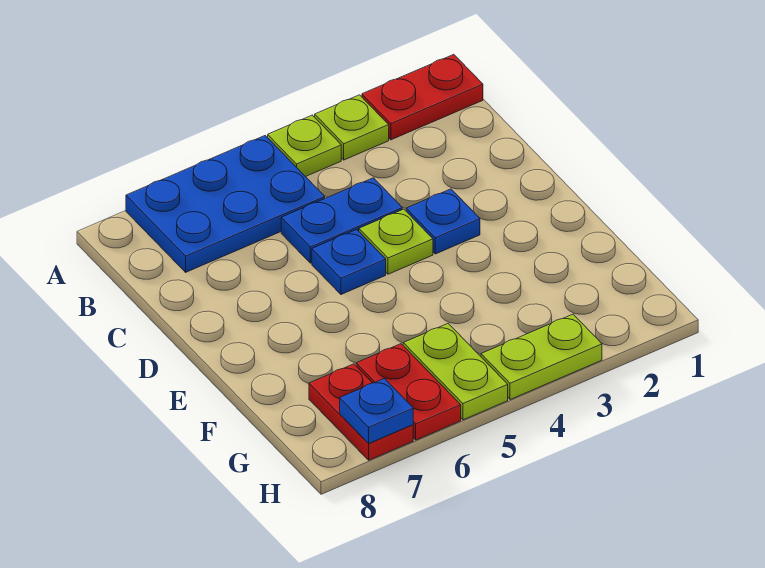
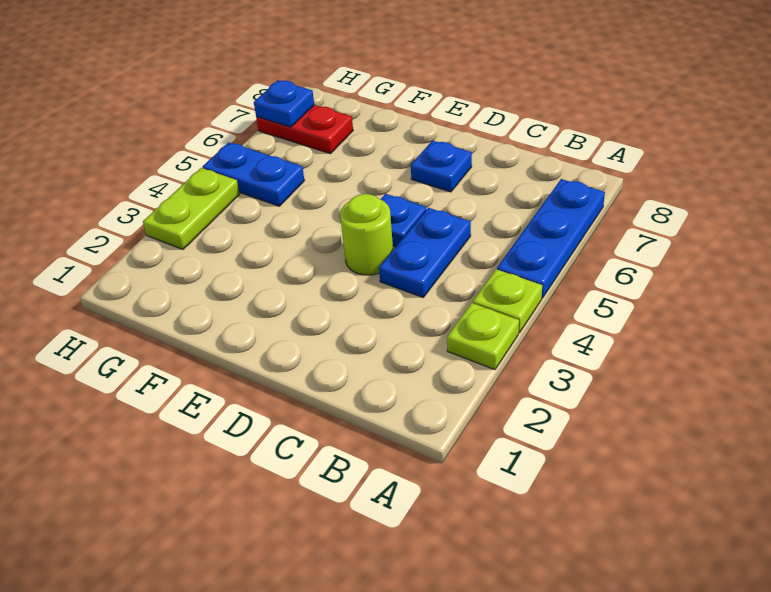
red 1x2 plate [362,54,483,140] -> none
blue 2x3 plate [126,136,325,272] -> blue 1x3 plate [497,179,605,298]
blue 1x1 plate [406,189,480,254] -> blue 1x1 plate moved to [411,141,472,192]
lime 1x1 plate [359,209,433,274] -> lime 1x1 round brick [340,194,393,275]
lime 1x2 plate [403,324,508,420] -> blue 1x2 plate [203,142,304,206]
red 1x2 plate [356,344,461,440] -> none

